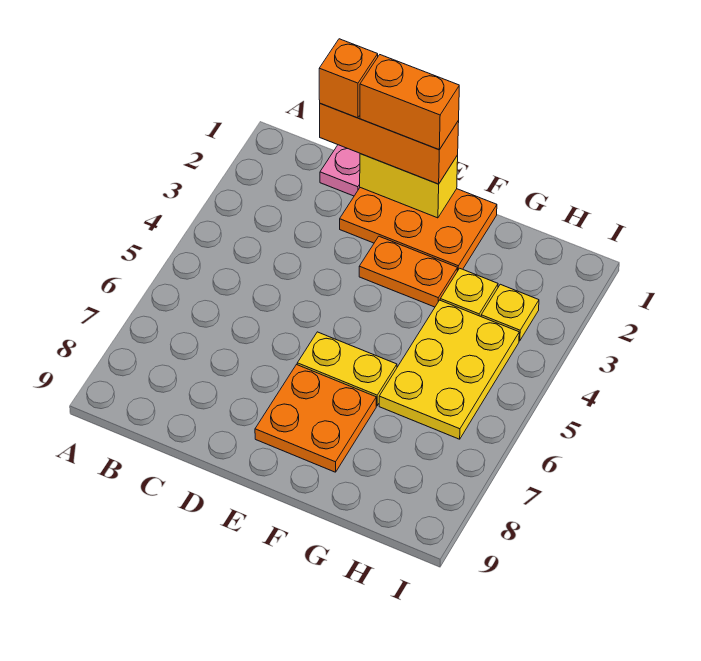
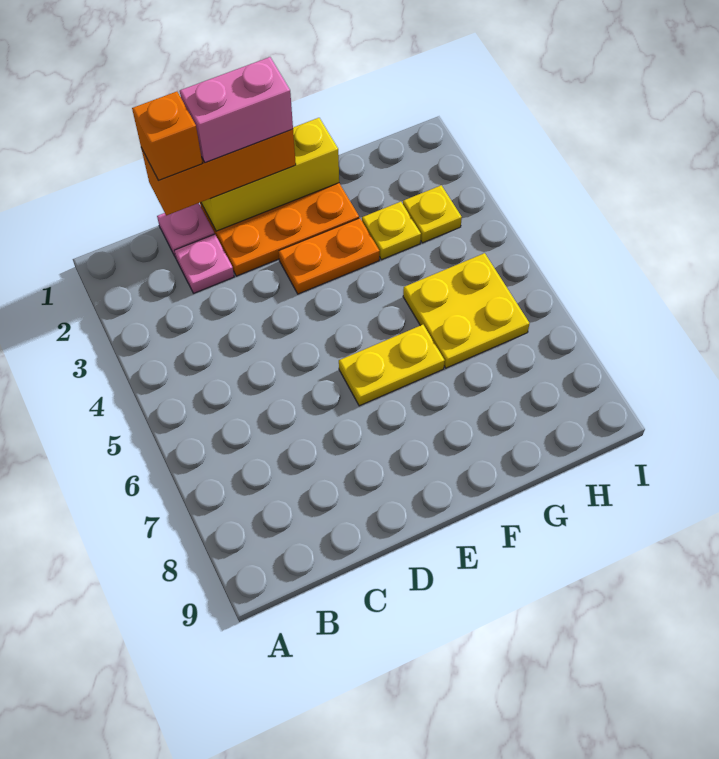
none -> pink 1x1 plate [174,234,234,293]
yellow 1x2 brick [360,154,458,218] -> yellow 1x3 brick [201,118,339,231]
orange 1x2 brick [360,55,459,150] -> pink 1x2 brick [180,57,293,163]
orange 2x2 plate [255,365,376,472] -> none
yellow 2x3 plate [379,300,519,439] -> yellow 2x2 plate [403,253,530,368]

